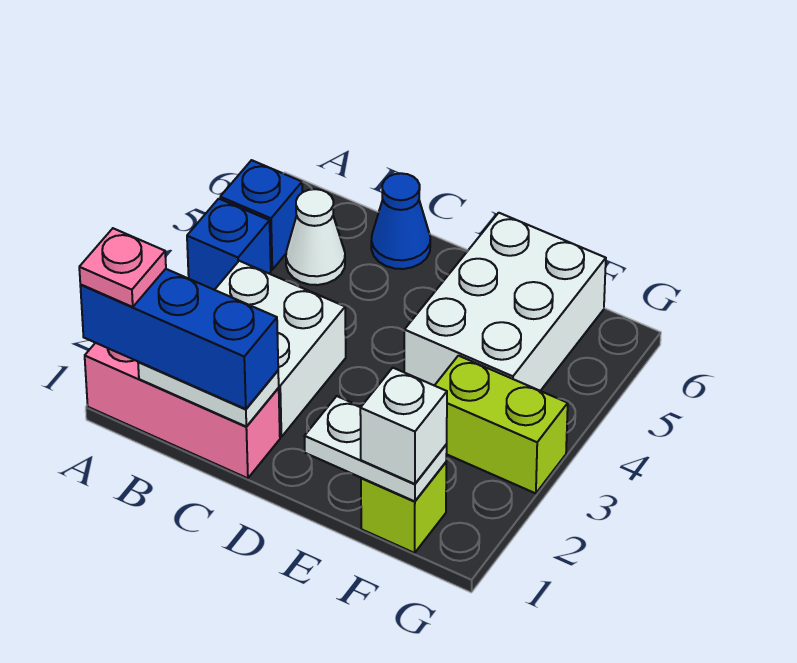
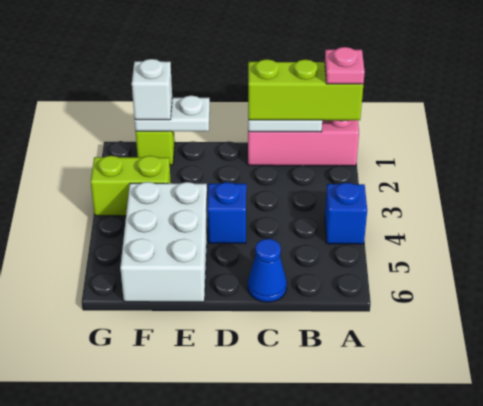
blue 1x3 brick [80,269,278,409] -> lime 1x3 brick [248,59,363,120]
blue 1x1 brick [220,160,302,270] -> blue 1x1 brick moved to [208,182,246,244]
white 2x2 brick [215,261,346,437] -> none
white 1x1 cone [286,189,345,285] -> none

